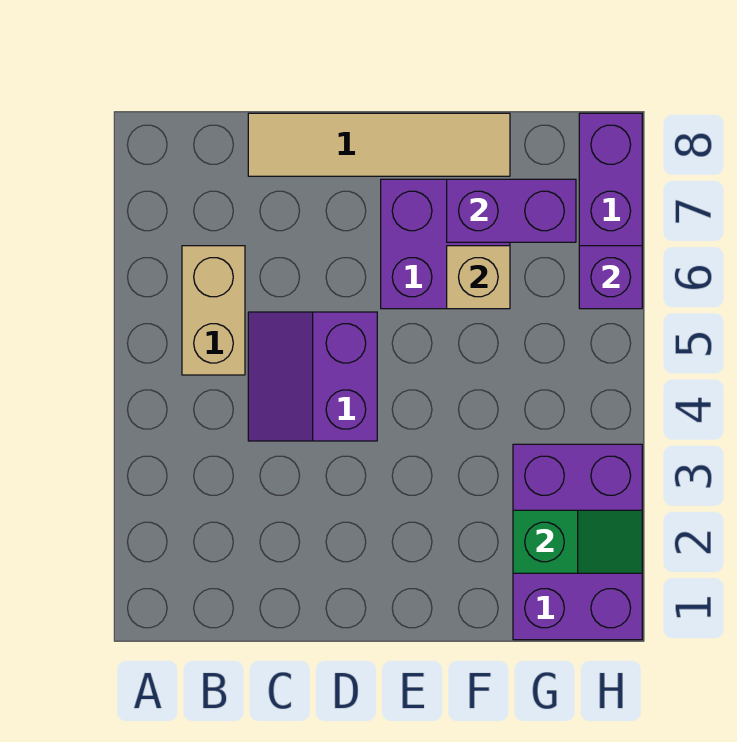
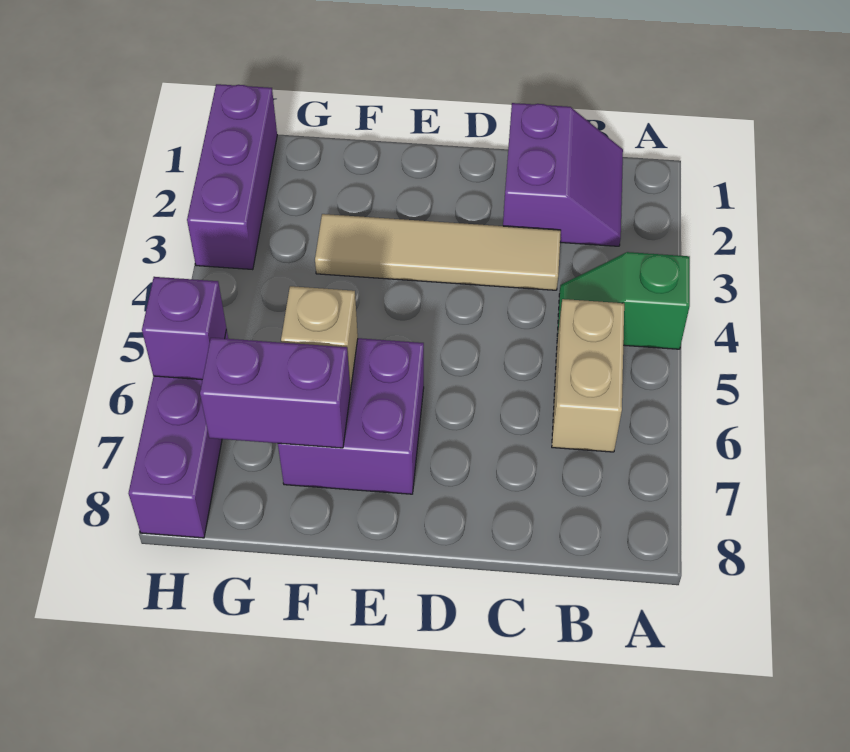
purple 2x2 slope [248,312,377,441] -> purple 2x2 slope moved to [503,103,623,246]
tan 1x4 tile [248,113,510,176] -> tan 1x4 tile moved to [315,214,561,290]
purple 2x3 brick [513,444,642,640] -> purple 1x3 brick [187,84,277,270]
green 1x2 slope [513,510,642,573] -> green 1x2 slope moved to [557,252,690,349]

